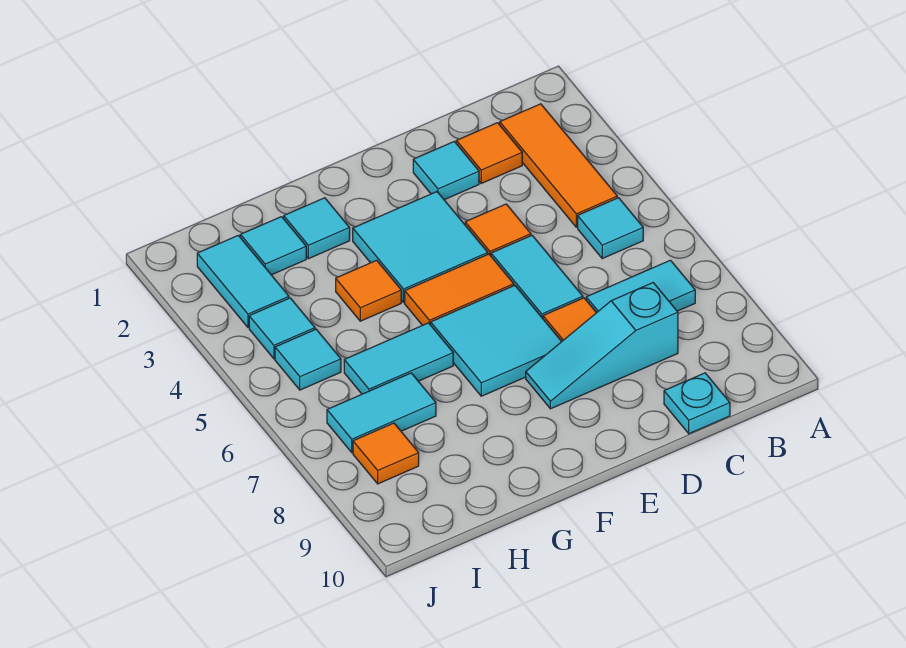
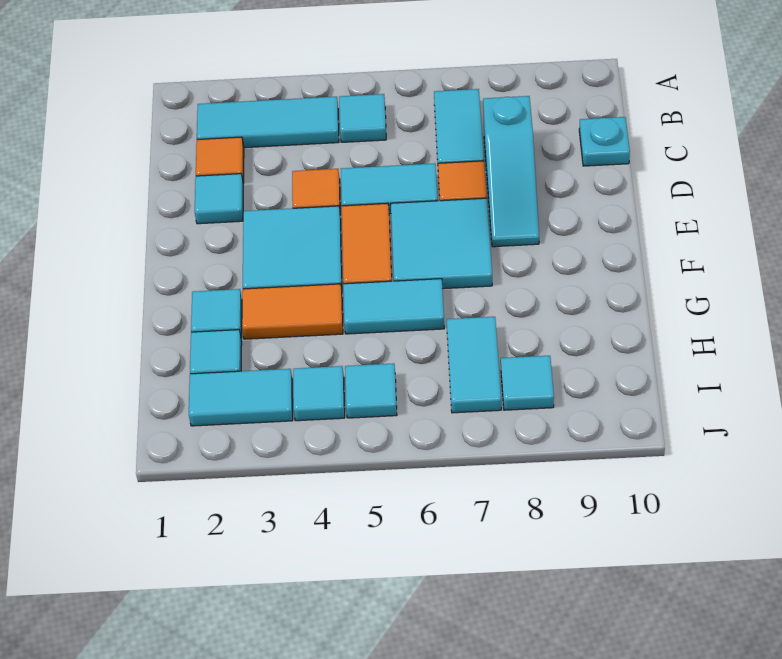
orange 1x3 tile [500,104,617,227] -> cyan 1x3 tile [197,97,339,148]
orange 1x1 tile [336,260,401,321] -> orange 1x2 tile [242,284,343,339]
cyan 1x2 tile [344,323,453,394] -> cyan 1x2 tile turned to [343,279,444,334]
orange 1x1 tile [353,423,419,484] -> cyan 1x1 tile [501,356,554,410]

